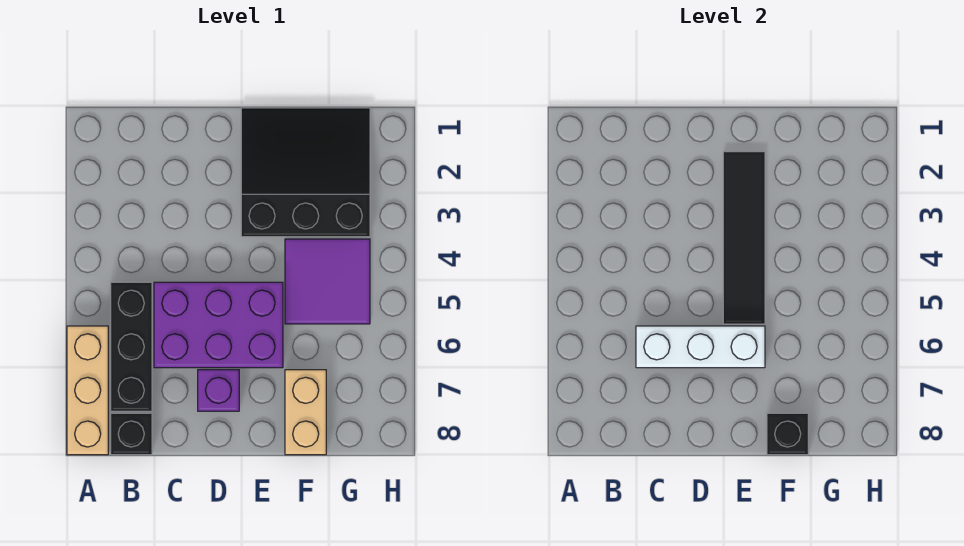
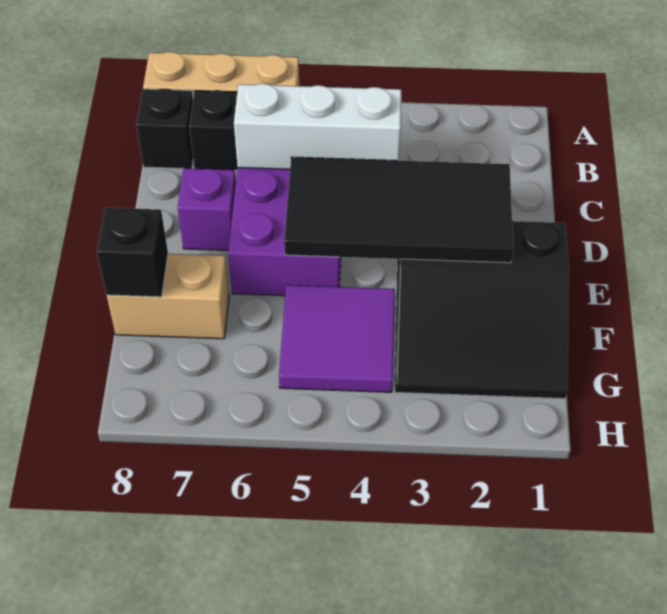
white 1x3 brick [636,326,765,368] -> white 1x3 brick turned to [234,84,401,169]
black 3x3 slope [241,108,370,237] -> black 3x3 slope turned to [395,221,569,399]
black 1x4 tile [723,152,765,324] -> black 2x4 tile [284,157,513,263]

